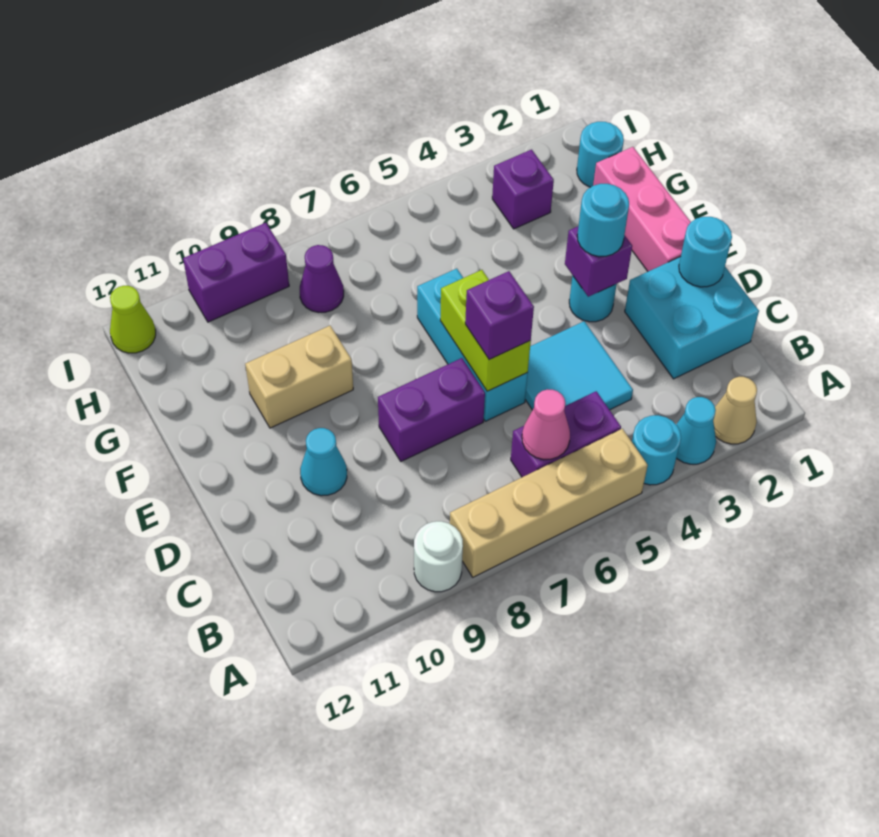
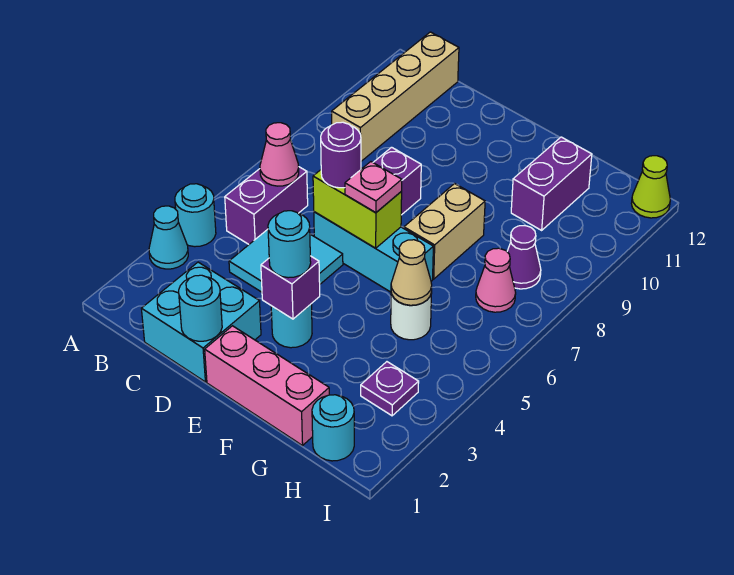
tan 1x1 cone [713,377,757,444] -> tan 1x1 cone moved to [391,240,432,305]
tan 1x4 brick [450,429,648,577] -> tan 1x4 brick moved to [332,32,459,161]
white 1x1 round brick [414,521,463,592] -> white 1x1 round brick moved to [391,292,432,340]
purple 1x1 brick [465,271,534,360] -> purple 1x1 round brick [321,122,361,188]
cyan 1x1 cone [300,428,347,496] -> none
none -> pink 1x1 plate [345,162,402,213]
tan 1x2 brick [245,326,353,428] -> tan 1x2 brick moved to [404,184,485,279]
purple 1x1 brick [492,150,554,229] -> purple 1x1 plate [361,362,419,416]
none -> pink 1x1 cone [476,248,516,312]
purple 1x2 brick [183,223,289,322] -> purple 1x2 brick moved to [511,137,592,230]

